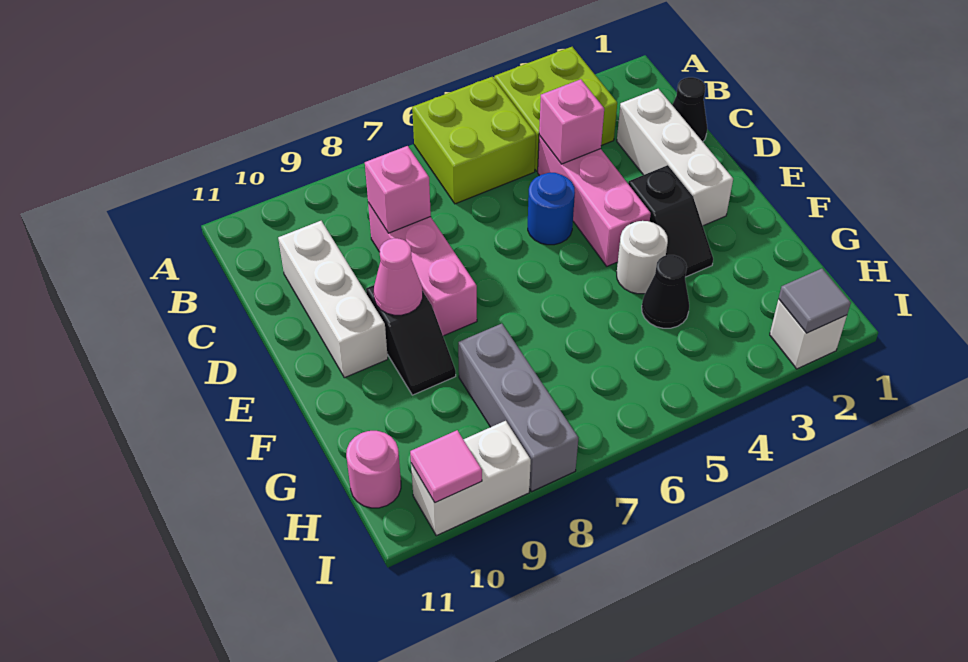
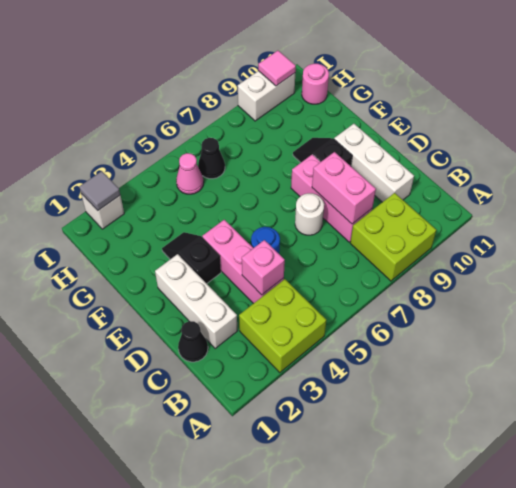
lime 2x2 brick [412,77,536,204] -> lime 2x2 brick moved to [350,193,436,281]
pink 1x1 brick [365,146,431,233] -> pink 1x2 brick [312,152,376,224]
pink 1x1 cone [374,238,423,315] -> pink 1x1 cone moved to [176,153,204,194]
white 1x1 round brick [617,221,668,294] -> white 1x1 round brick moved to [295,193,324,235]
black 1x1 cone [642,255,689,328] -> black 1x1 cone moved to [198,138,225,179]
grey 1x3 brick [458,324,578,492] -> none

